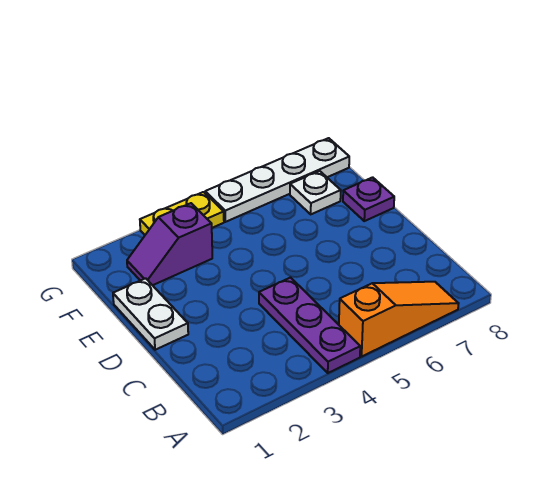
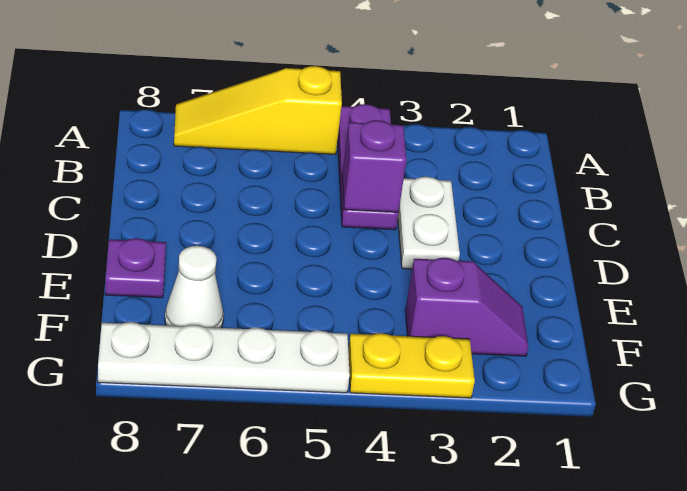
orange 1x3 slope [339,282,459,356] -> yellow 1x3 slope [174,66,342,154]
none -> purple 1x1 brick [342,120,406,212]
white 1x2 plate [113,278,188,350] -> white 1x2 plate moved to [398,177,460,269]
white 1x1 plate [290,171,341,214] -> white 1x1 cone [165,246,224,328]

